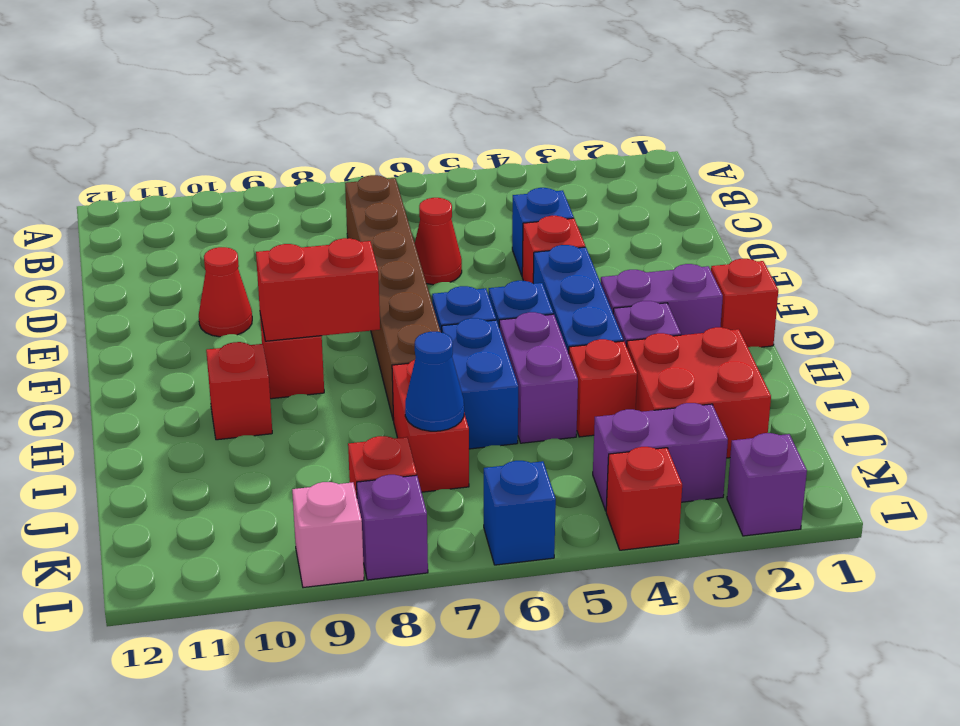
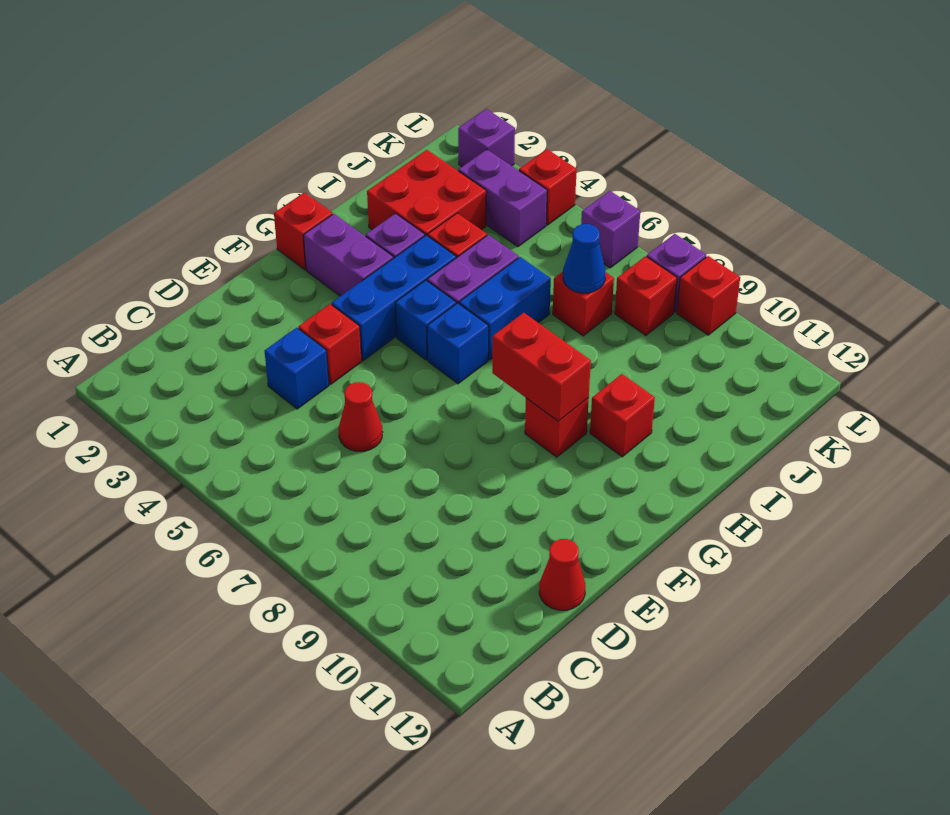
brown 1x6 brick [345,175,440,420] -> none
red 1x1 cone [199,247,252,337] -> red 1x1 cone moved to [539,539,585,610]
red 1x2 brick [392,360,469,492] -> red 1x1 brick [553,272,614,336]
blue 1x1 brick [484,461,556,565] -> purple 1x1 brick [581,191,640,268]
pink 1x1 brick [292,482,364,588] -> red 1x1 brick [677,256,740,335]

